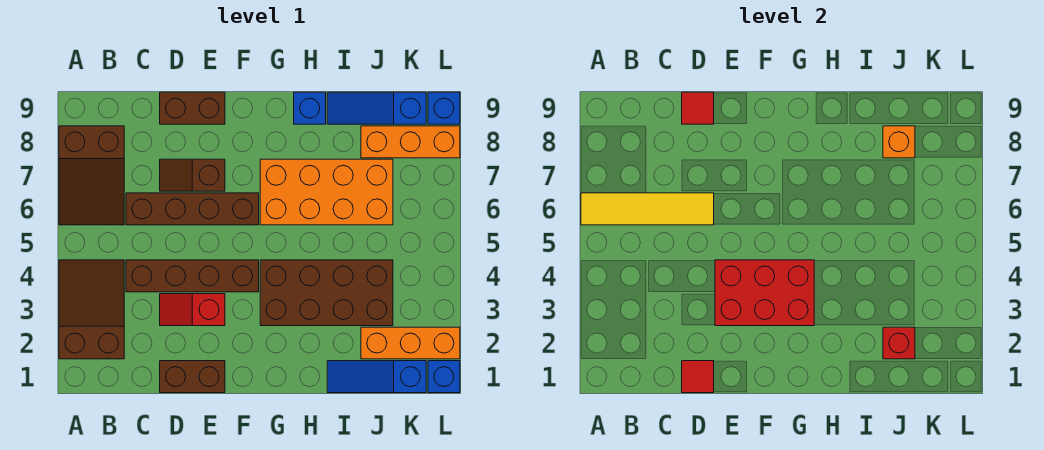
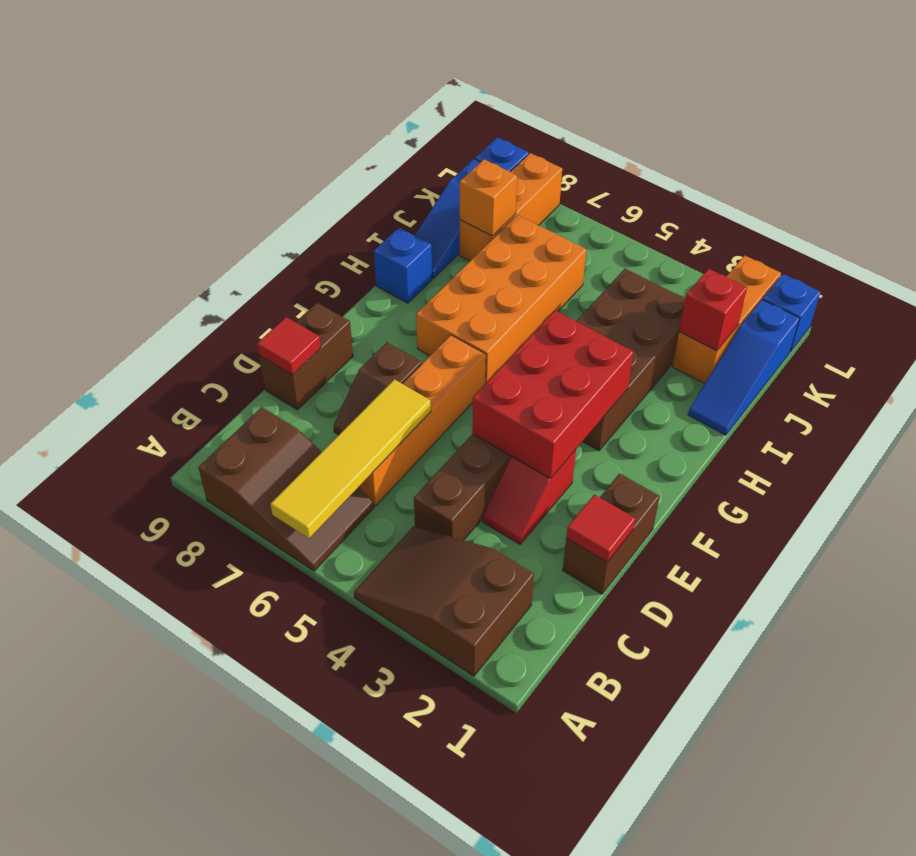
brown 1x4 brick [126,193,259,225] -> orange 1x4 brick [359,335,486,506]

